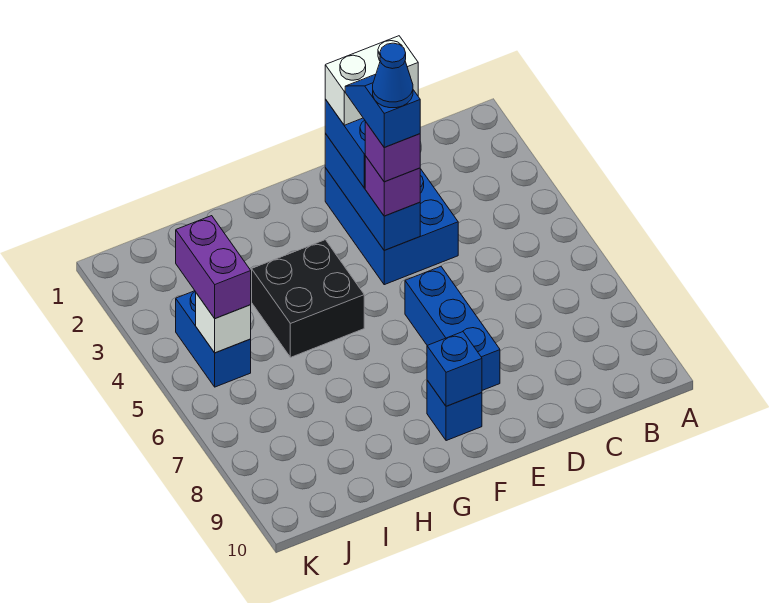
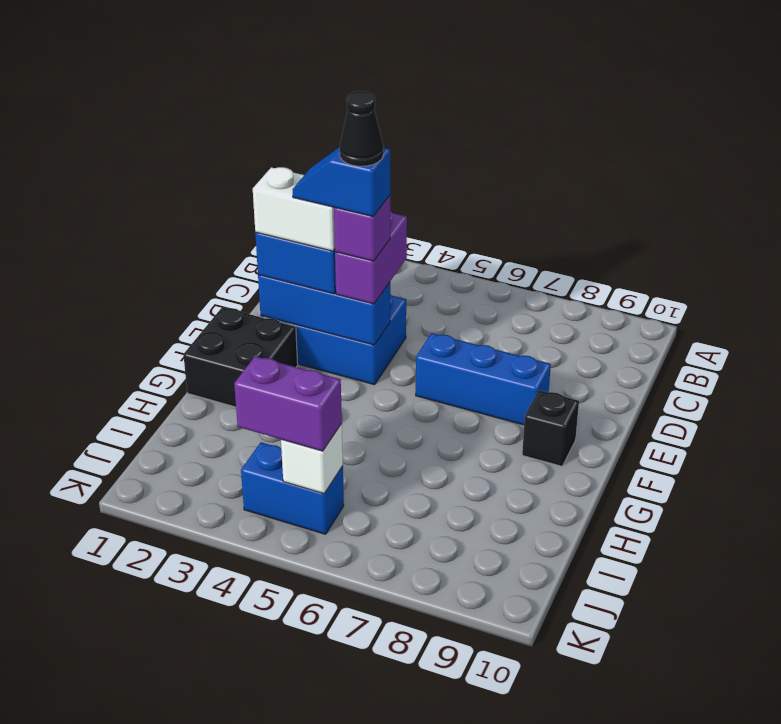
white 1x2 brick [325,36,418,125] -> white 1x2 brick turned to [253,167,335,251]
purple 1x1 brick [365,156,420,216] -> purple 1x2 brick [335,211,407,304]
blue 1x1 cone [373,43,413,108] -> black 1x1 cone [340,91,383,166]
blue 1x1 brick [427,380,482,441] -> black 1x1 brick [522,390,579,466]
blue 1x1 brick [427,332,482,406] -> none
black 2x2 brick [252,240,364,357] -> black 2x2 brick moved to [183,307,298,407]

